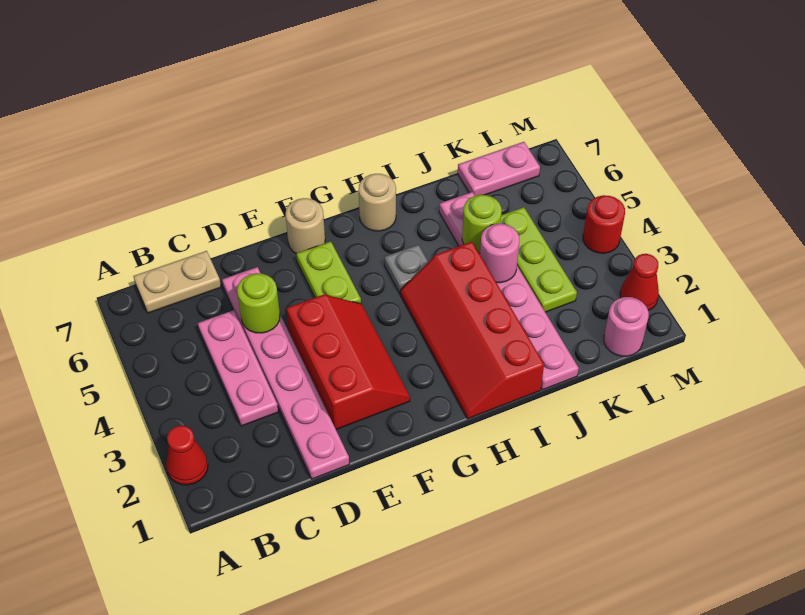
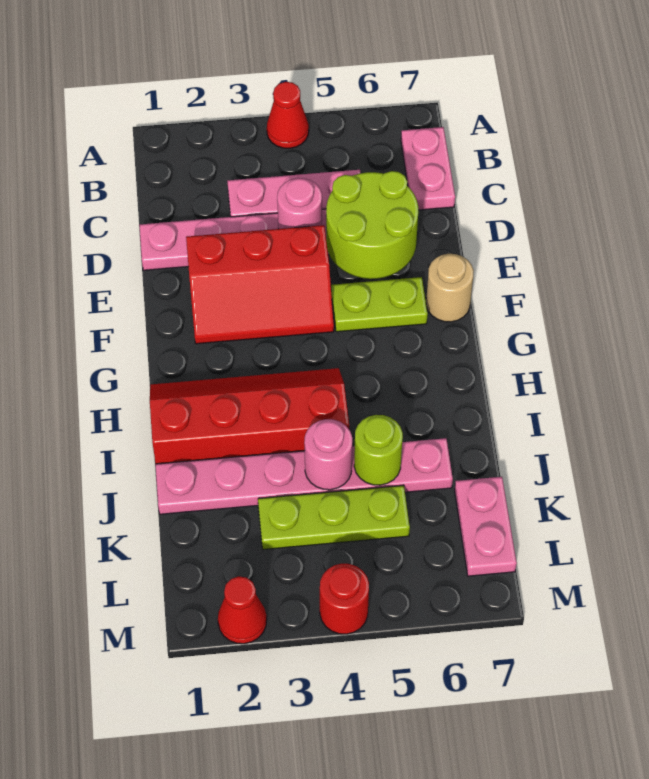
red 1x1 cone [166,426,208,485] -> red 1x1 cone moved to [267,82,309,148]
tan 1x2 plate [133,251,221,313] -> pink 1x2 plate [401,127,455,210]
lime 1x1 round brick [237,273,280,333] -> lime 2x2 round brick [326,171,418,279]
grey 1x1 plate [384,245,428,293] -> none
tan 1x1 round brick [359,174,396,231] -> none
pink 1x1 round brick [604,297,649,356] -> pink 1x1 round brick moved to [277,178,322,229]

